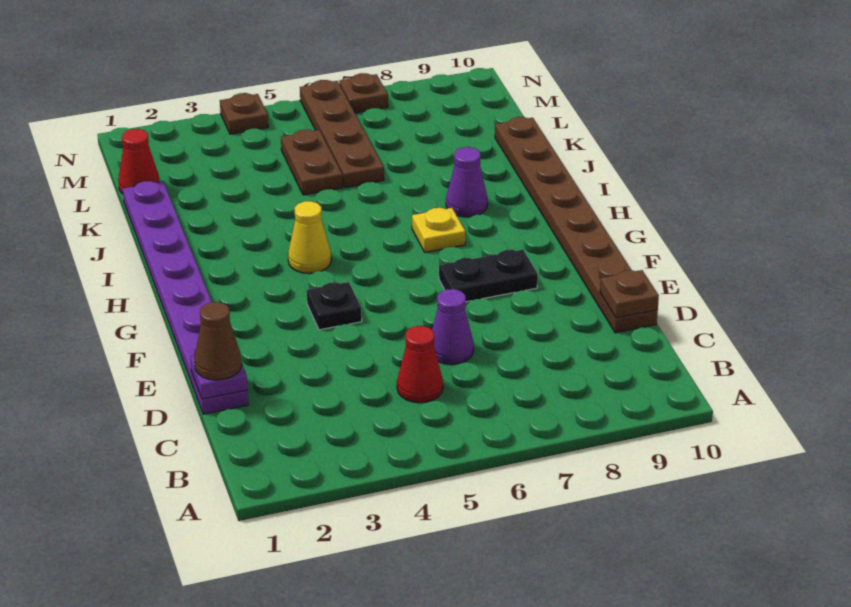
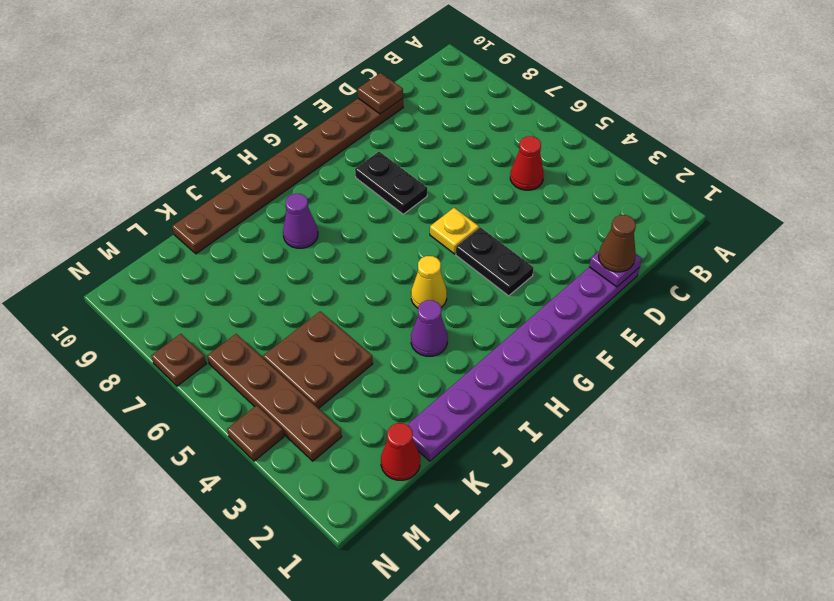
purple 1x1 cone [432,289,474,365] -> purple 1x1 cone moved to [411,300,448,356]
black 1x1 plate [307,282,362,330] -> black 1x2 plate [456,227,534,296]
yellow 1x1 plate [412,208,465,252] -> yellow 1x1 plate moved to [430,208,479,254]
brown 1x2 plate [281,130,343,195] -> brown 2x2 plate [263,311,373,409]
brown 1x4 plate [300,80,384,188] -> brown 1x4 plate turned to [207,334,342,461]

